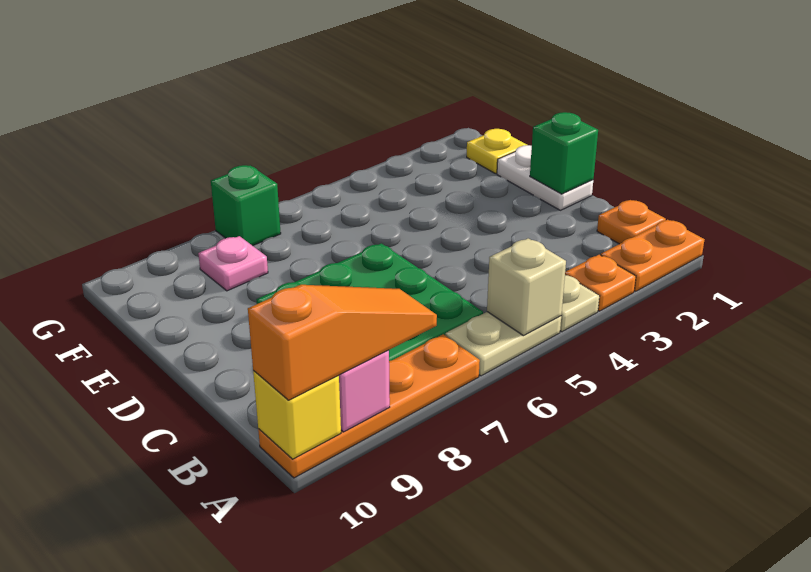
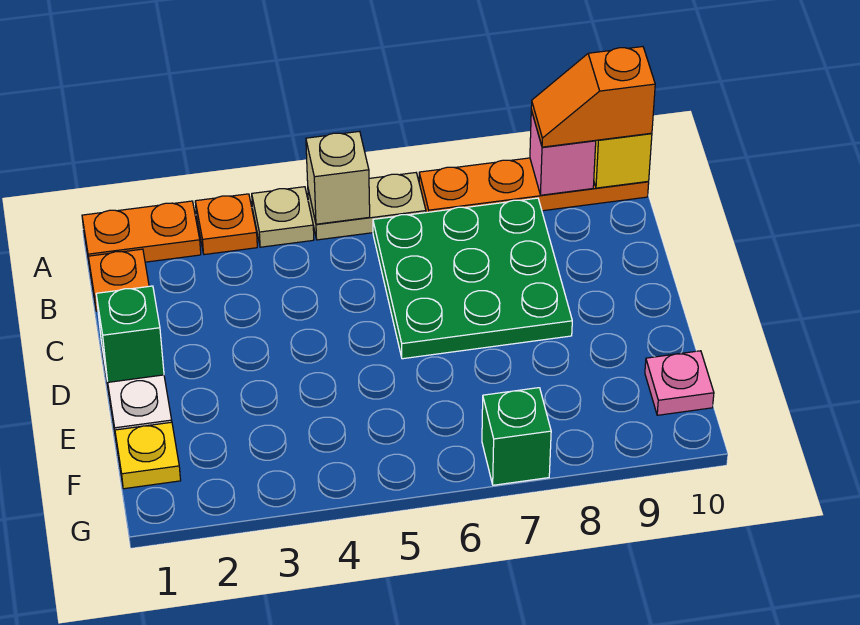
orange 1x3 slope [248,285,437,400] -> orange 1x2 slope [531,47,655,147]
pink 1x1 plate [198,236,268,291] -> pink 1x1 plate moved to [645,351,714,415]

